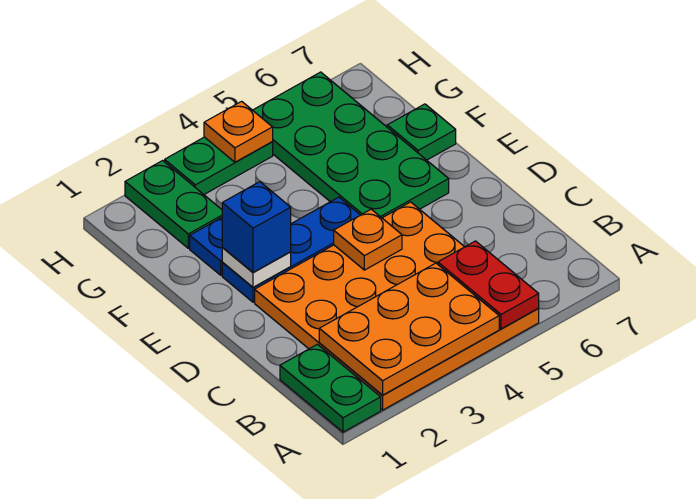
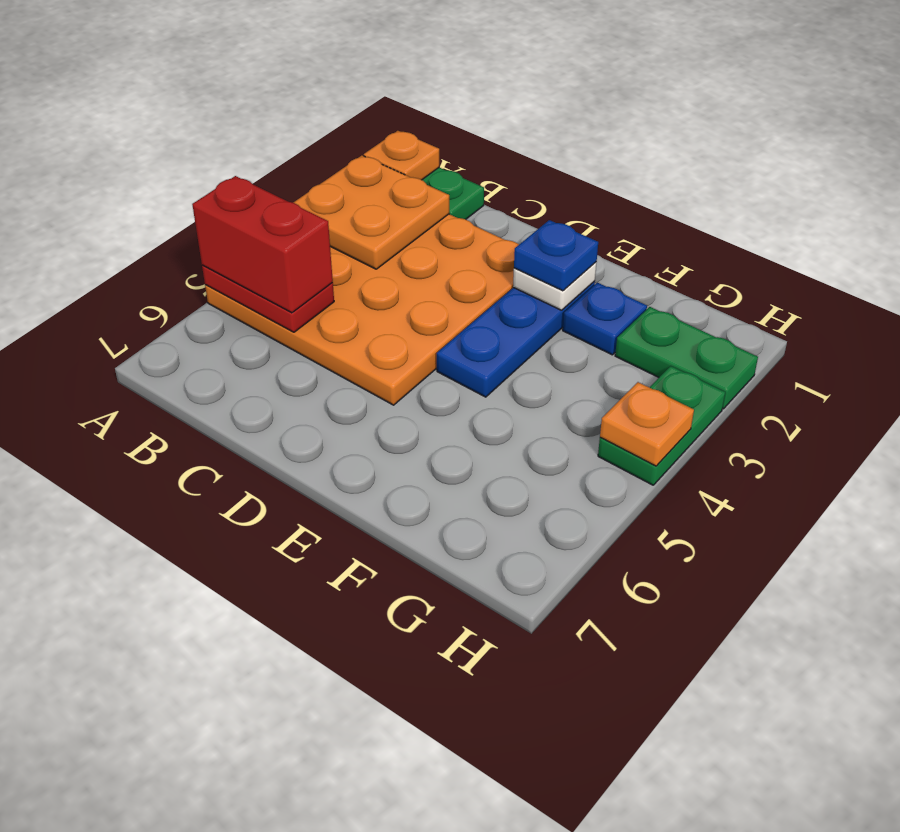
orange 2x3 plate [319,263,499,395] -> orange 2x2 plate [293,155,449,269]
none -> red 1x2 brick [192,176,333,313]
orange 1x1 plate [334,209,402,270] -> orange 1x1 plate moved to [364,131,439,180]
blue 1x1 brick [222,182,291,272] -> blue 1x1 plate [514,220,598,291]
green 2x4 plate [253,72,449,218] -> none
green 1x1 plate [387,104,456,160] -> none

